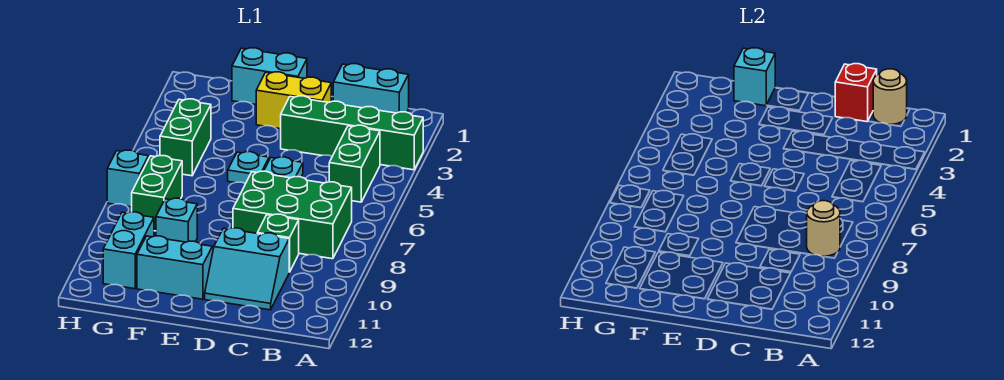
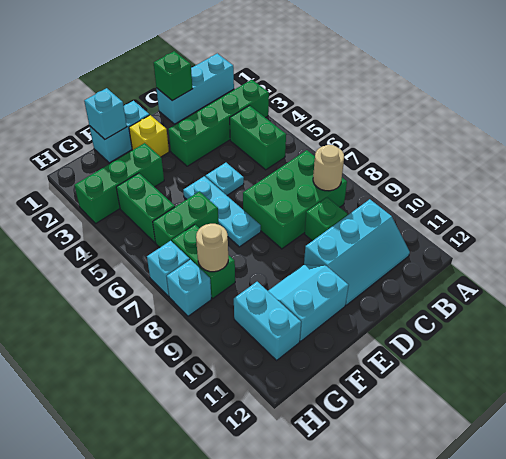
cyan 1x2 brick [333,64,409,113] -> cyan 1x3 brick [156,53,234,124]
tan 1x1 round brick [873,69,907,125] -> tan 1x1 round brick moved to [196,224,228,272]
red 1x1 brick [835,64,877,122] -> green 1x1 brick [154,51,192,101]
cyan 2x2 slope [205,228,289,310] -> cyan 2x3 slope [304,199,410,305]
yellow 1x2 brick [256,72,331,129] -> yellow 1x1 brick [129,115,169,157]
cyan 1x1 plate [228,152,269,184] -> cyan 1x3 plate [183,176,261,247]
none -> green 1x3 brick [74,143,164,223]
none -> green 1x2 brick [153,191,219,247]
cyan 1x1 brick [156,198,197,242] -> cyan 1x1 brick moved to [167,260,211,316]

